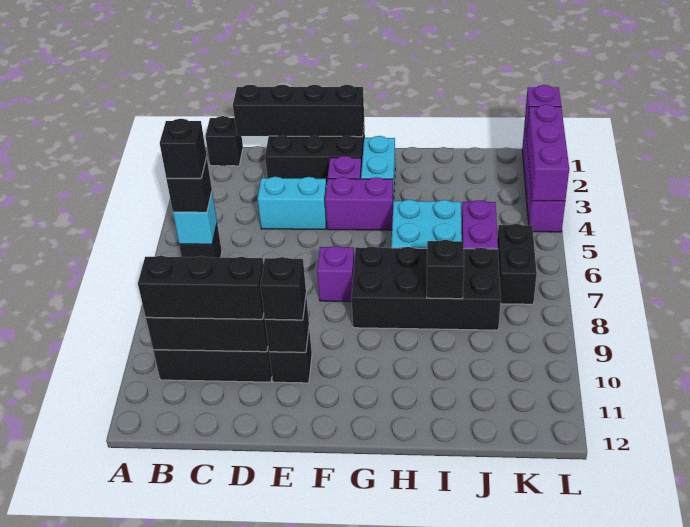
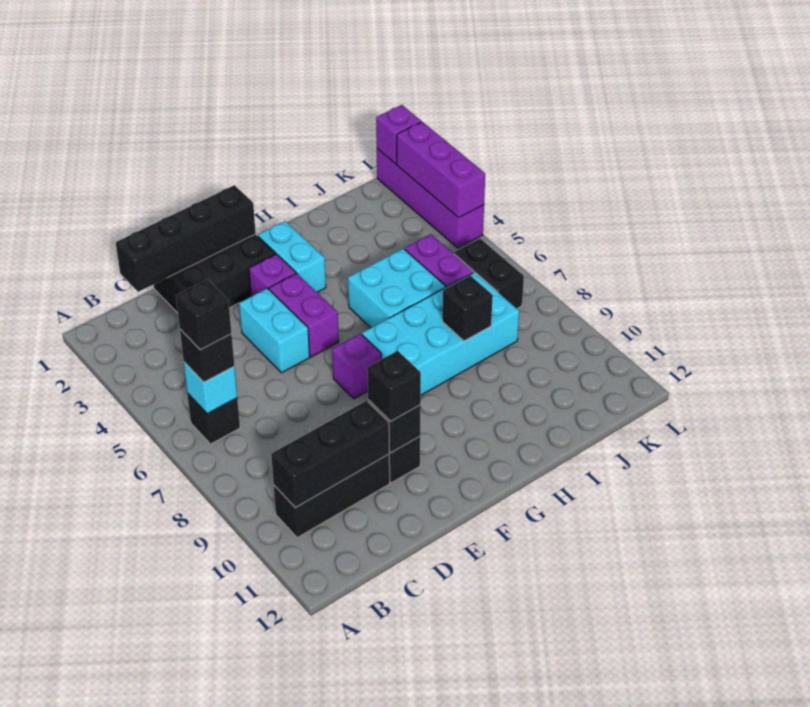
black 1x1 brick [205,116,243,166] -> none
black 1x3 brick [138,256,264,319] -> none
cyan 1x2 brick [258,177,327,230] -> cyan 1x2 brick turned to [239,288,310,373]
purple 1x2 brick [325,177,393,230] -> purple 1x2 brick turned to [269,273,339,357]
black 2x4 brick [352,246,501,330] -> cyan 2x4 brick [362,272,519,395]

